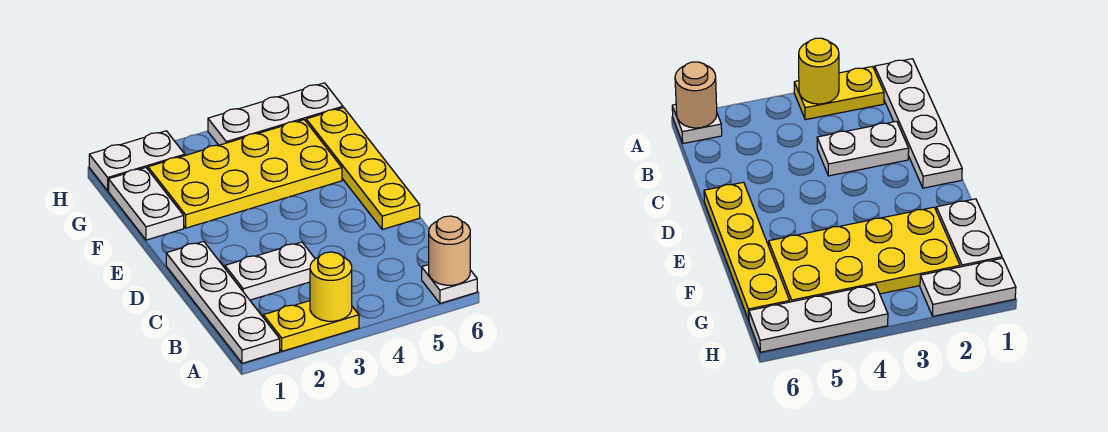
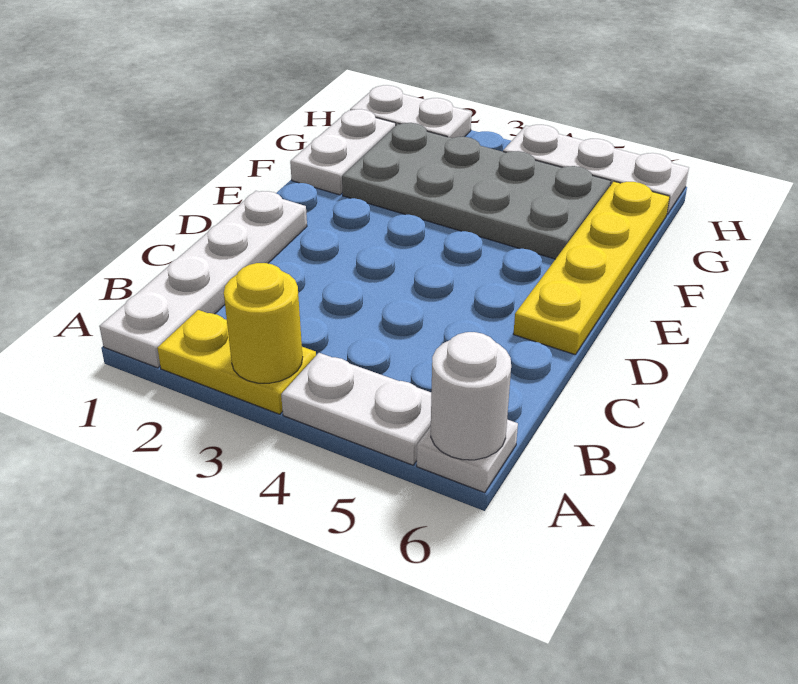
tan 1x1 round brick [429,216,470,285] -> white 1x1 round brick [431,332,511,460]
white 1x2 plate [225,242,315,300] -> white 1x2 plate moved to [281,353,431,465]
yellow 2x4 plate [148,120,342,228] -> grey 2x4 plate [342,123,611,259]

